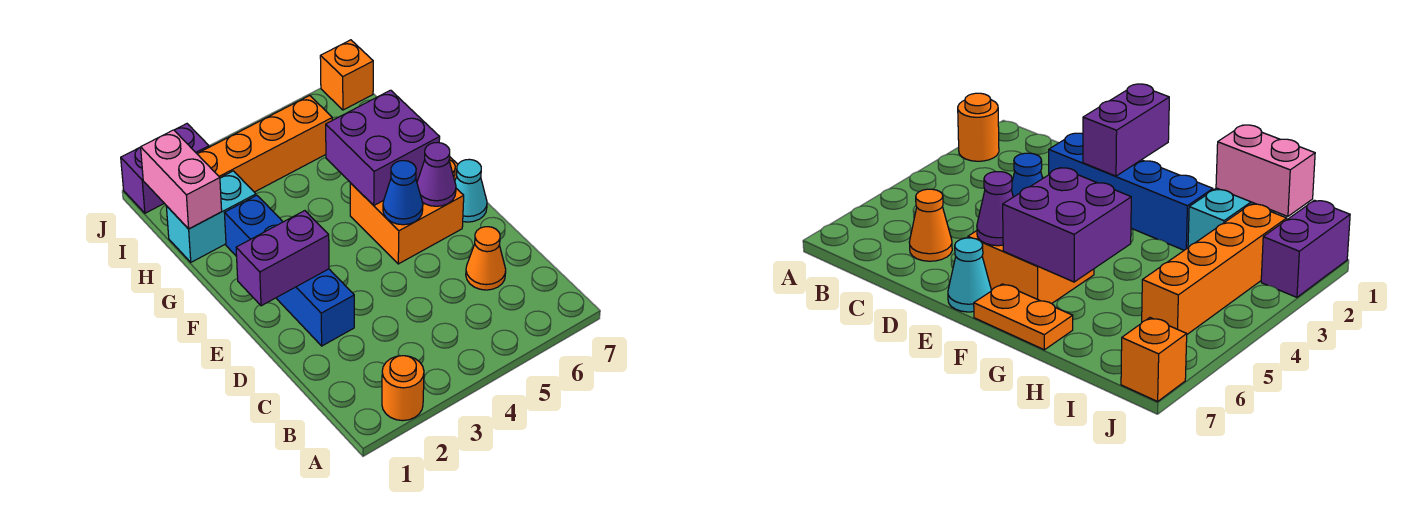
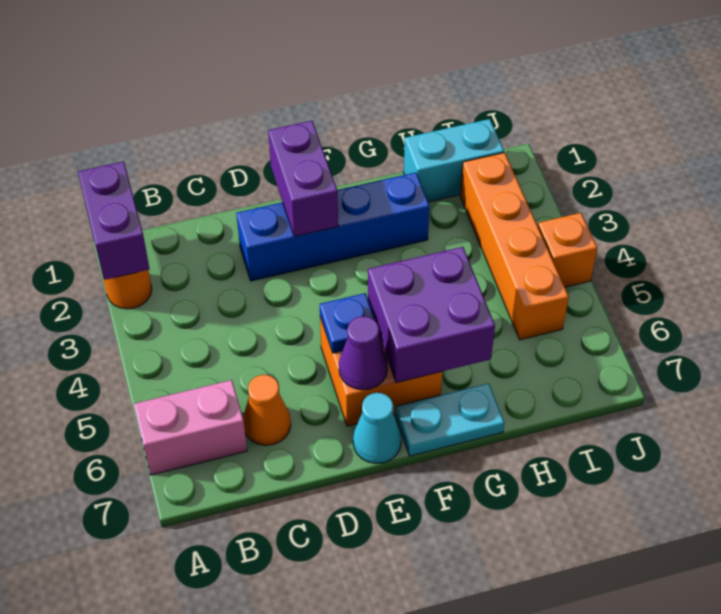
blue 1x1 cone [383,161,423,225] -> blue 1x1 plate [320,293,375,353]
orange 1x2 plate [974,284,1073,350] -> cyan 1x2 plate [396,383,504,456]
cyan 1x2 brick [166,171,256,262] -> cyan 1x2 brick turned to [404,119,504,202]
pink 1x2 brick [141,130,222,229] -> pink 1x2 brick moved to [134,380,247,475]
purple 1x2 brick [121,124,209,213] -> purple 1x2 brick moved to [78,161,149,280]
orange 1x1 brick [320,40,373,110] -> orange 1x1 brick moved to [538,213,597,287]

